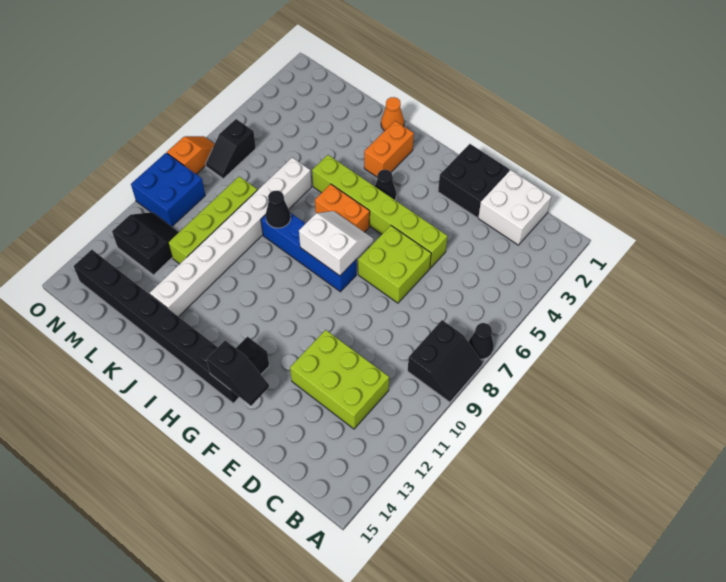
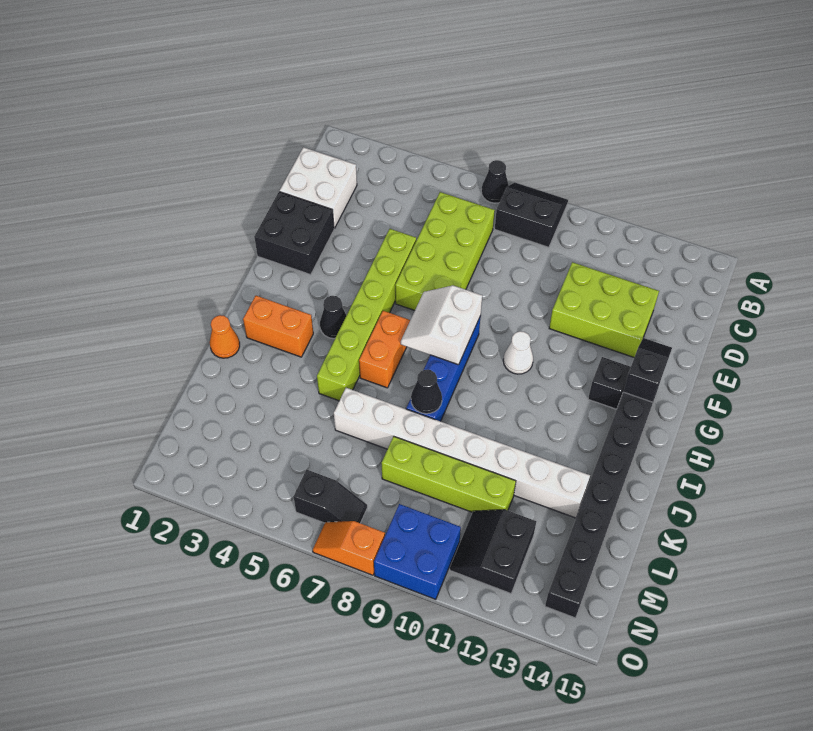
lime 2x3 brick [290,330,389,429] -> lime 2x3 brick turned to [549,262,659,357]
lime 2x2 brick [358,226,431,303] -> lime 2x4 brick [395,192,495,311]
none -> white 1x1 cone [503,331,533,374]

